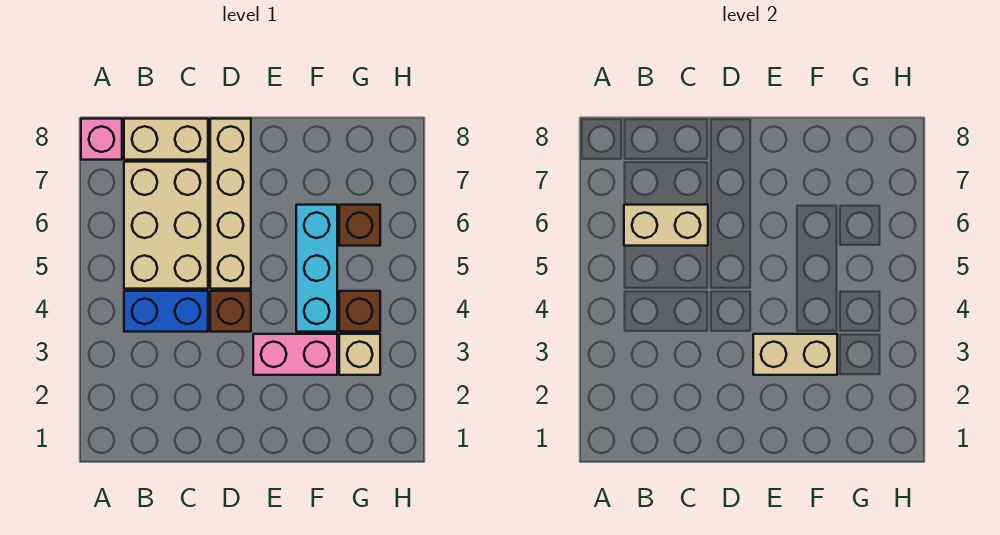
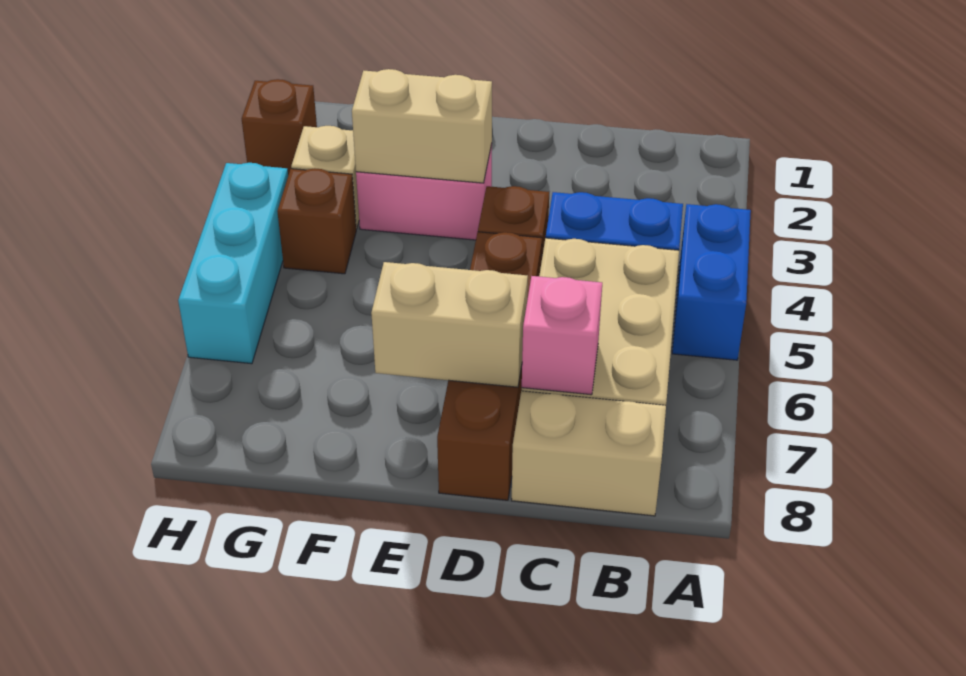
none -> blue 1x2 brick [672,204,751,360]
pink 1x1 brick [81,119,122,160] -> pink 1x1 brick moved to [522,276,602,395]
tan 1x2 brick [624,205,708,246] -> tan 1x2 brick moved to [371,262,528,387]
tan 1x4 brick [210,119,251,289] -> brown 1x4 brick [437,232,542,500]
cyan 1x3 brick [296,205,337,332] -> cyan 1x3 brick moved to [178,163,288,364]
brown 1x1 brick [339,205,380,246] -> brown 1x1 brick moved to [242,79,317,175]

